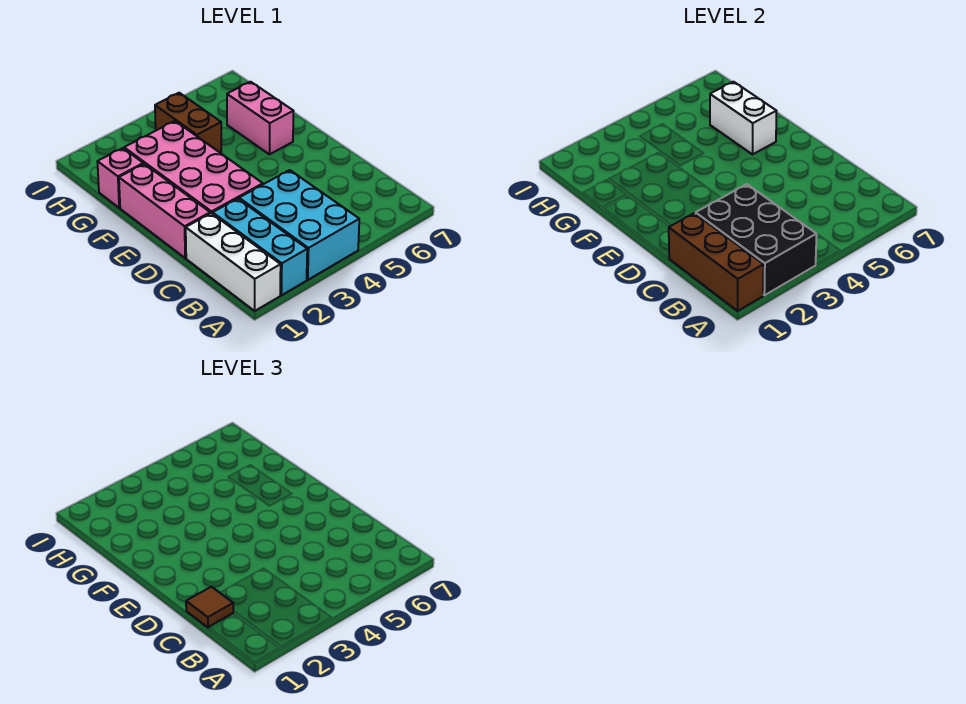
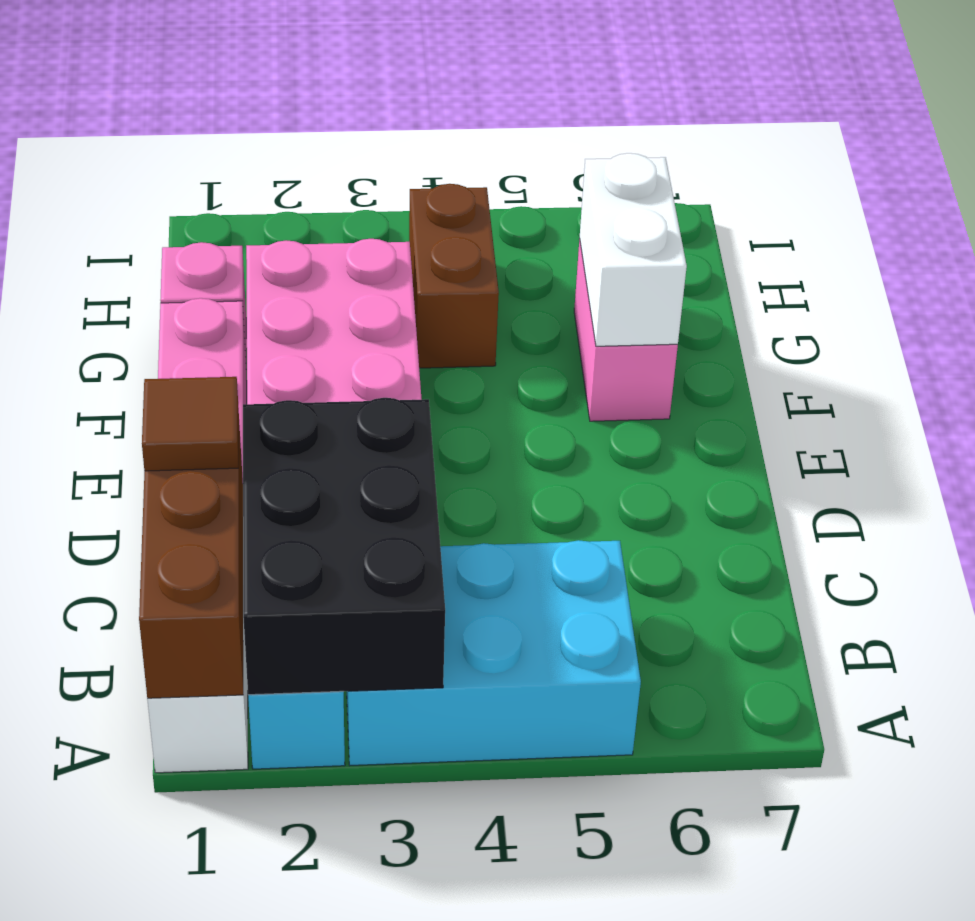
cyan 2x3 brick [239,170,359,280] -> cyan 2x3 brick turned to [347,540,641,765]

